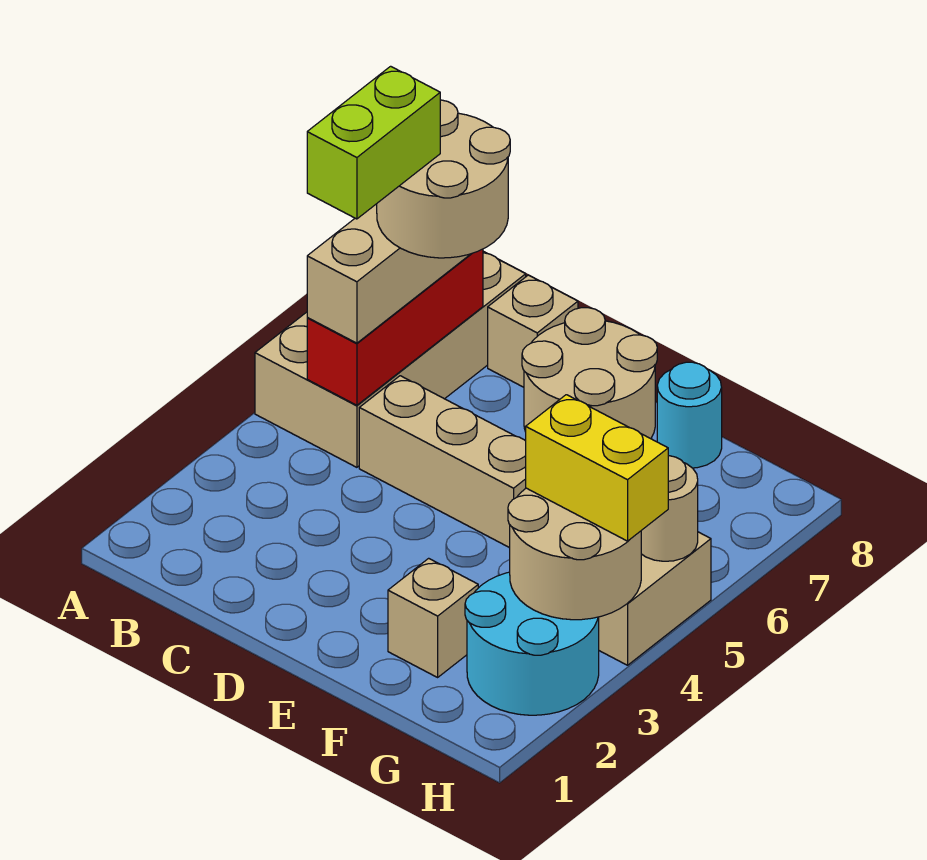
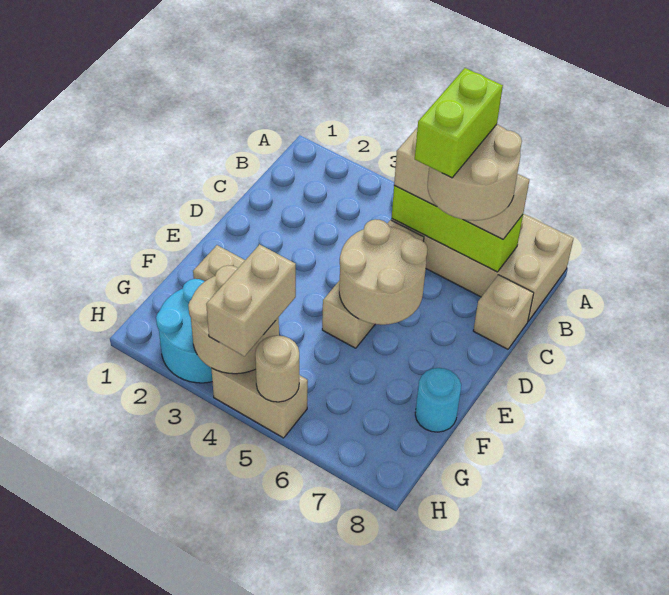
red 1x3 brick [307,249,483,405] -> lime 1x3 brick [392,186,523,272]
lime 1x2 brick [307,66,440,219] -> lime 1x2 brick turned to [415,68,503,178]
tan 2x2 round brick [522,308,657,439] -> tan 2x2 round brick moved to [339,219,427,325]
yellow 1x2 brick [526,395,668,541] -> tan 1x2 brick [206,244,296,356]

